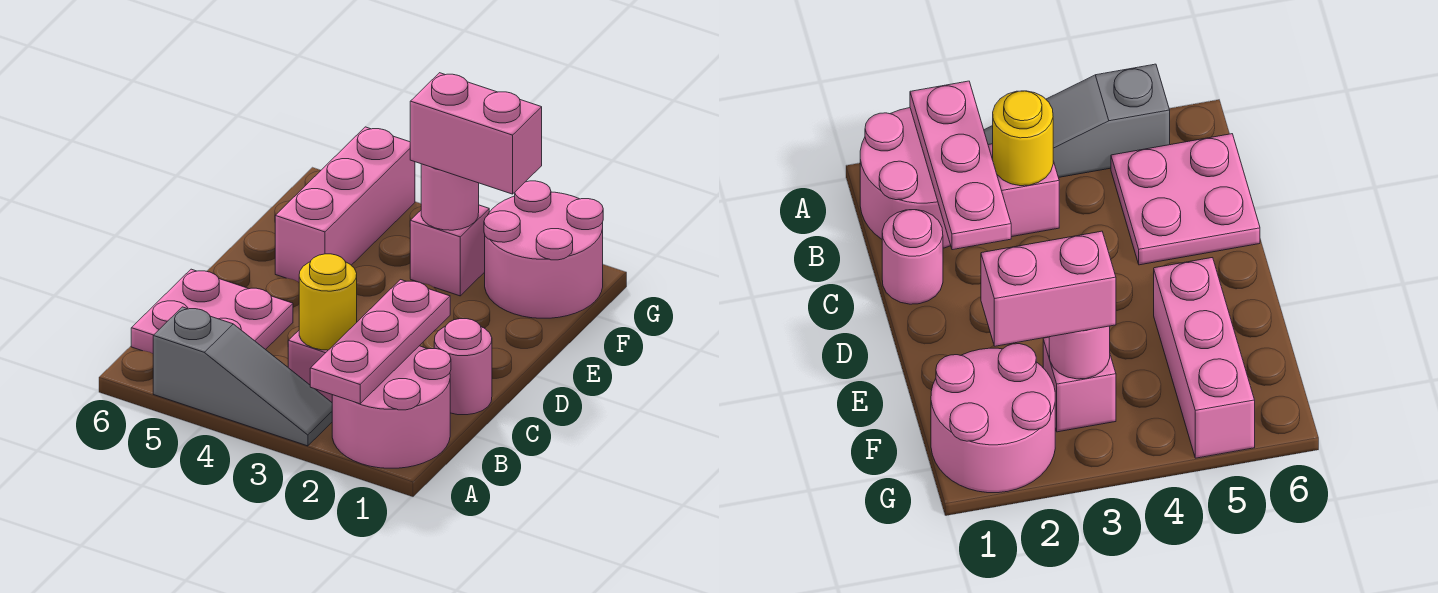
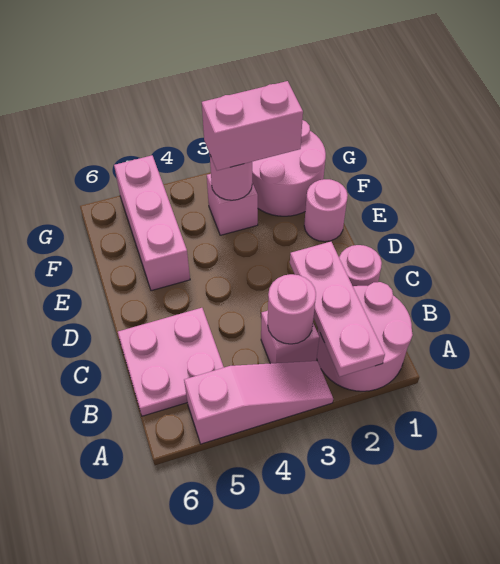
grey 1x3 slope [153,307,332,446] -> pink 1x3 slope [184,361,333,444]
yellow 1x1 round brick [299,254,357,350] -> pink 1x1 round brick [268,274,316,344]
none -> pink 1x1 round brick [304,179,348,242]

